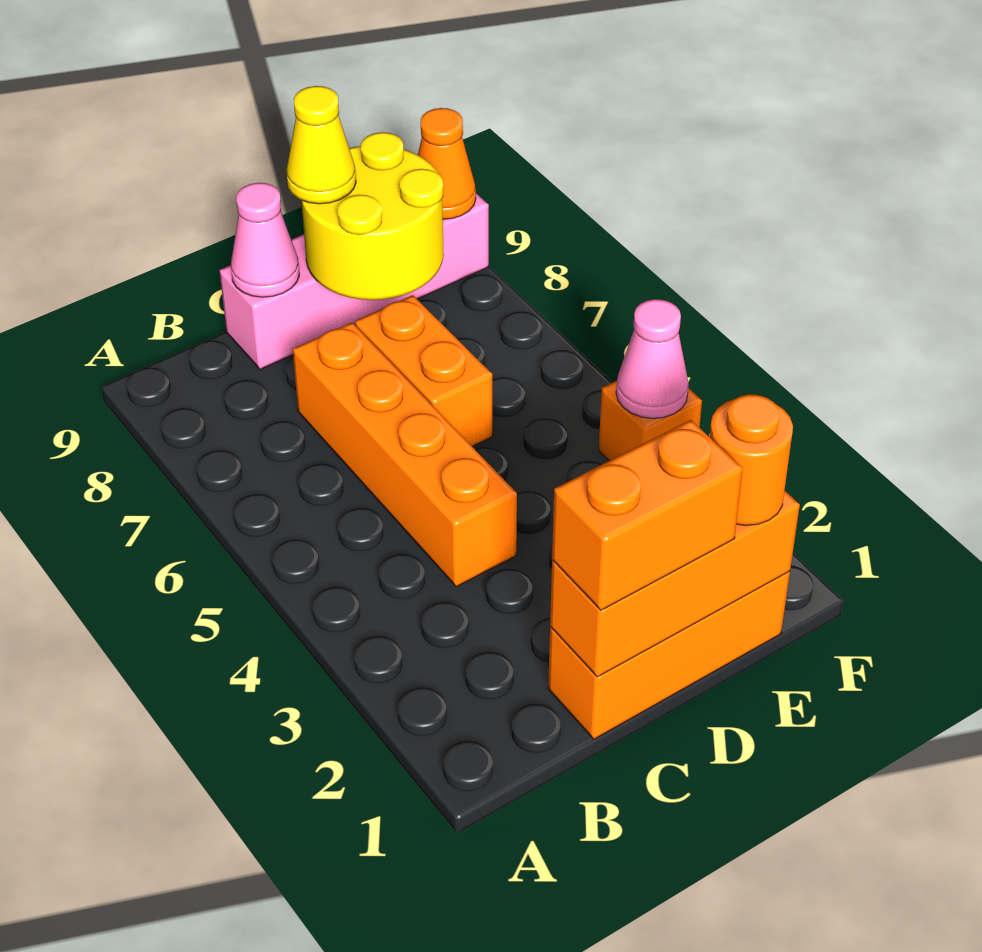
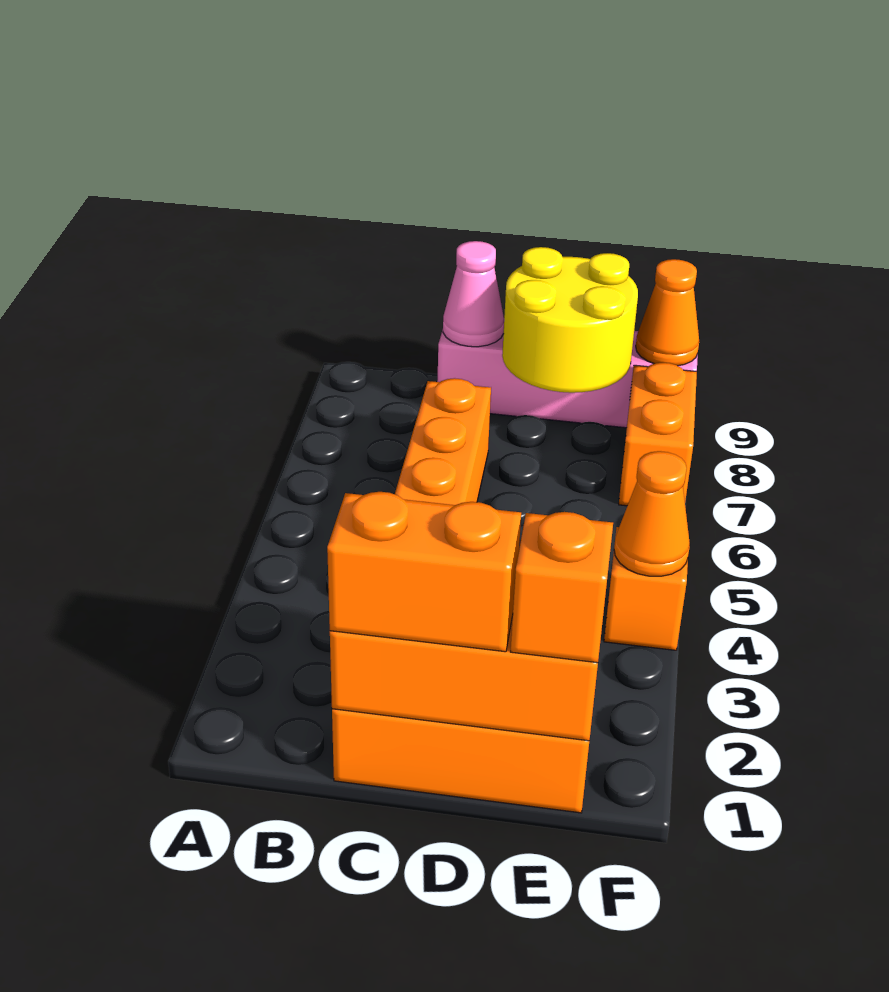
orange 1x2 brick [355,295,492,447] -> orange 1x2 brick moved to [619,363,697,506]
yellow 1x1 cone [287,86,356,204] -> none
orange 1x1 round brick [710,394,793,526] -> orange 1x1 brick [511,512,613,663]
pink 1x1 cone [616,299,689,418] -> orange 1x1 cone [614,451,690,576]

